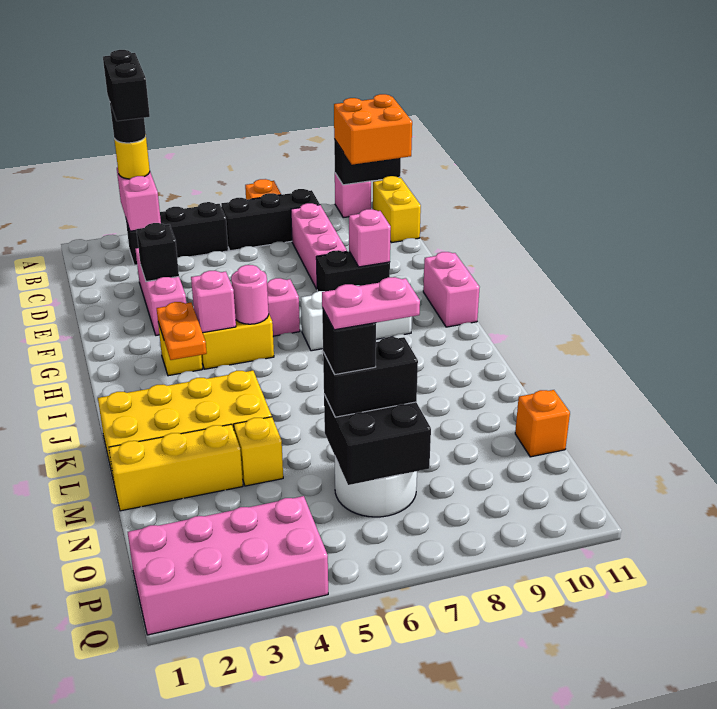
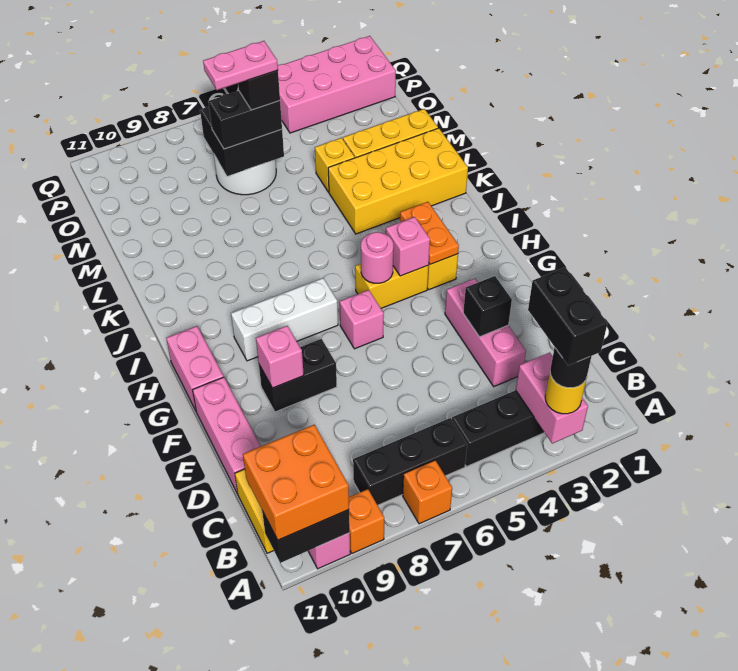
pink 1x3 brick [291,203,347,289] -> pink 1x3 brick moved to [193,377,261,494]
orange 1x1 brick [515,390,570,457] -> orange 1x1 brick moved to [349,489,384,553]

